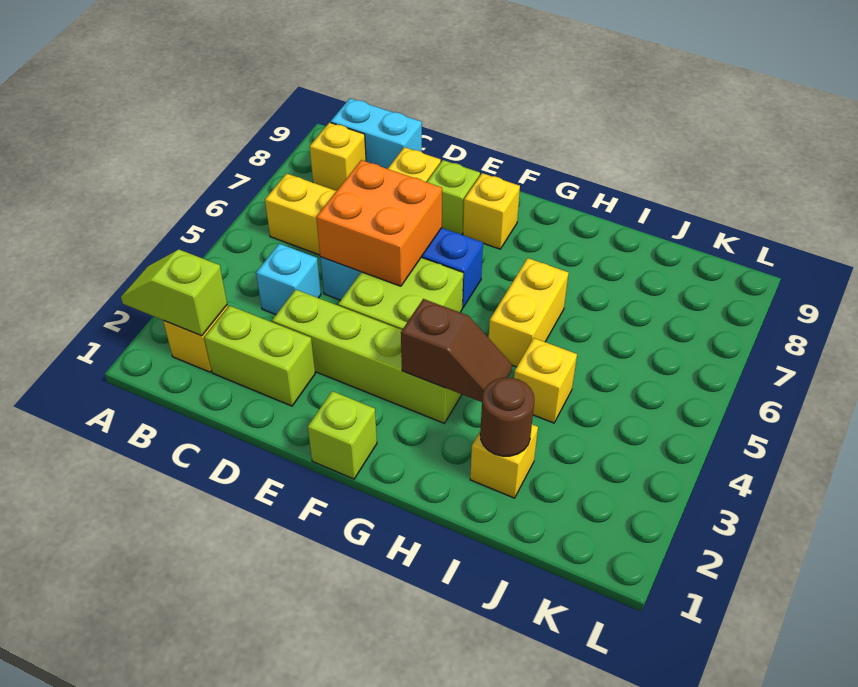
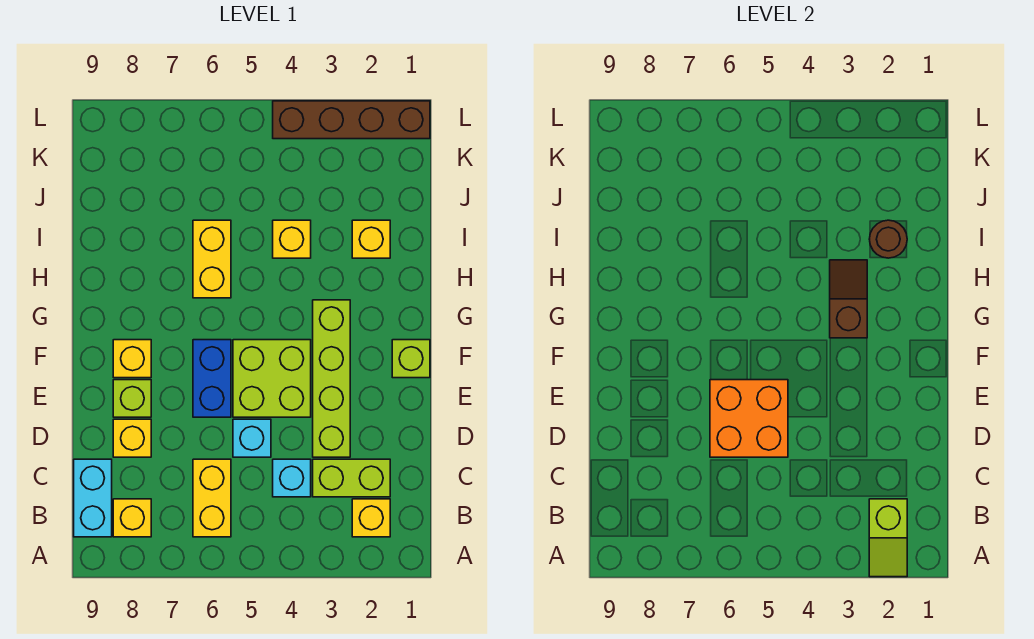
lime 1x2 brick [204,306,315,406] -> lime 1x2 brick turned to [313,459,390,497]
yellow 1x2 brick [489,258,568,367] -> yellow 1x2 brick turned to [193,220,231,298]
none -> brown 1x4 brick [273,101,430,139]

